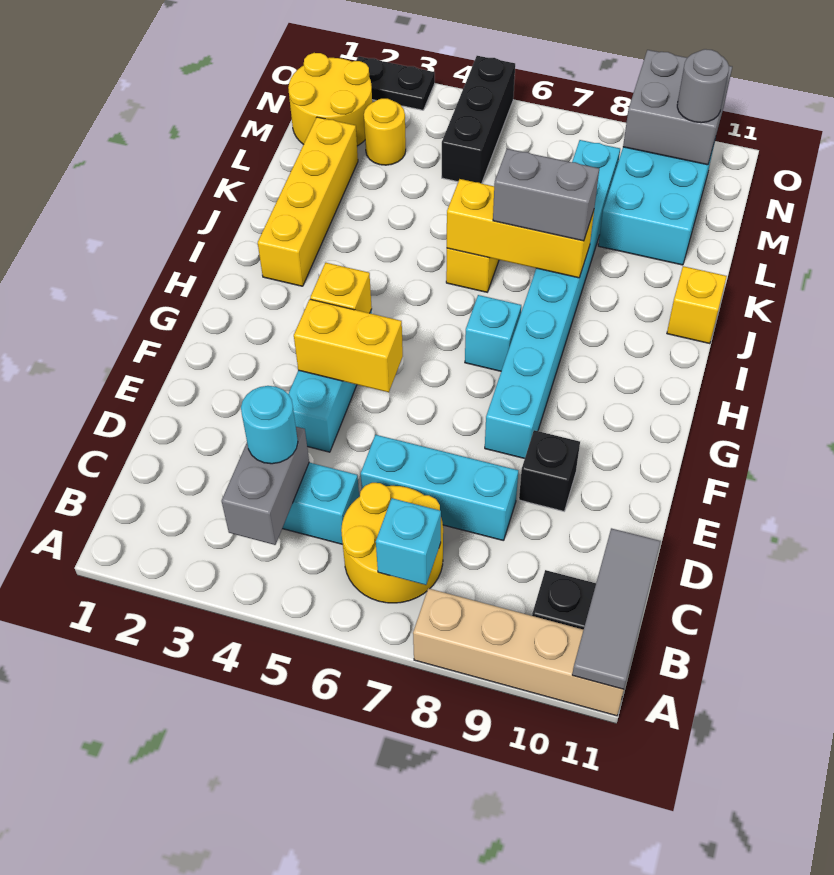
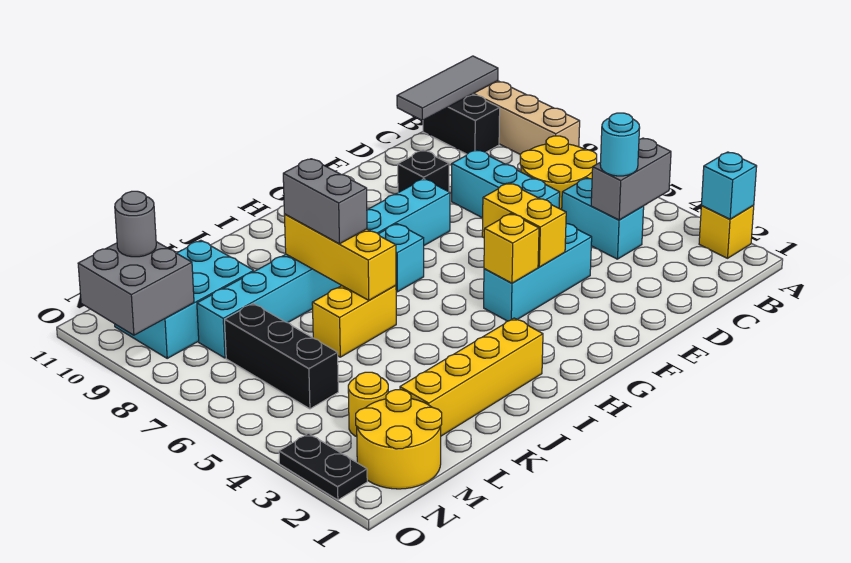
cyan 1x1 brick [376,498,441,585] -> cyan 1x1 brick moved to [701,152,757,219]
yellow 1x1 brick [667,266,727,344] -> yellow 1x1 brick moved to [699,205,754,258]
black 1x3 brick [442,56,515,184] -> black 1x3 brick turned to [225,304,338,409]

